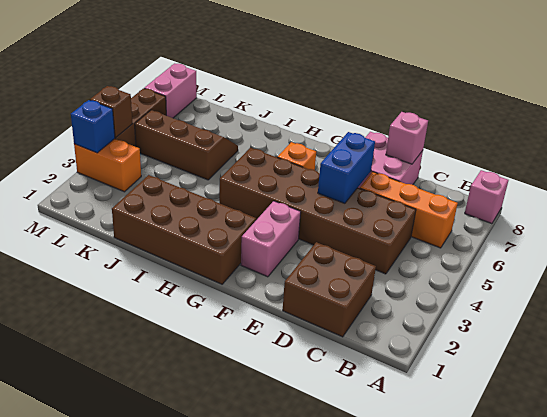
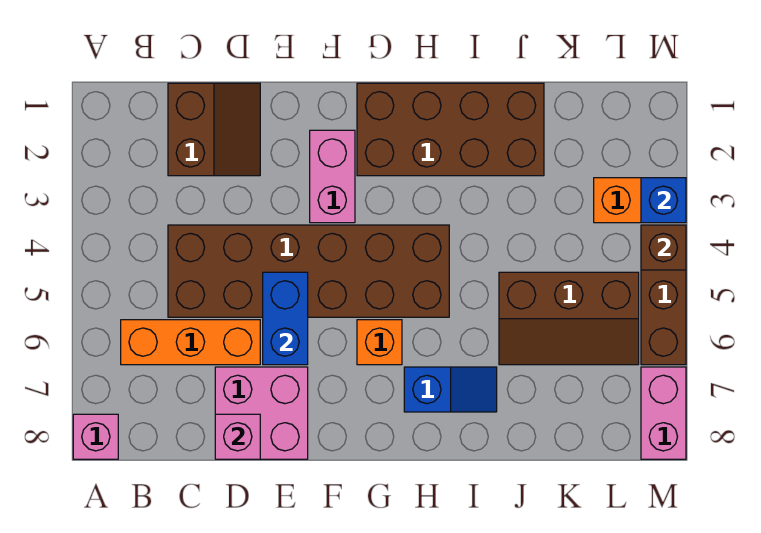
brown 2x2 brick [283,242,376,337] -> brown 2x2 slope [168,83,260,176]
none -> blue 1x2 slope [404,367,497,412]

